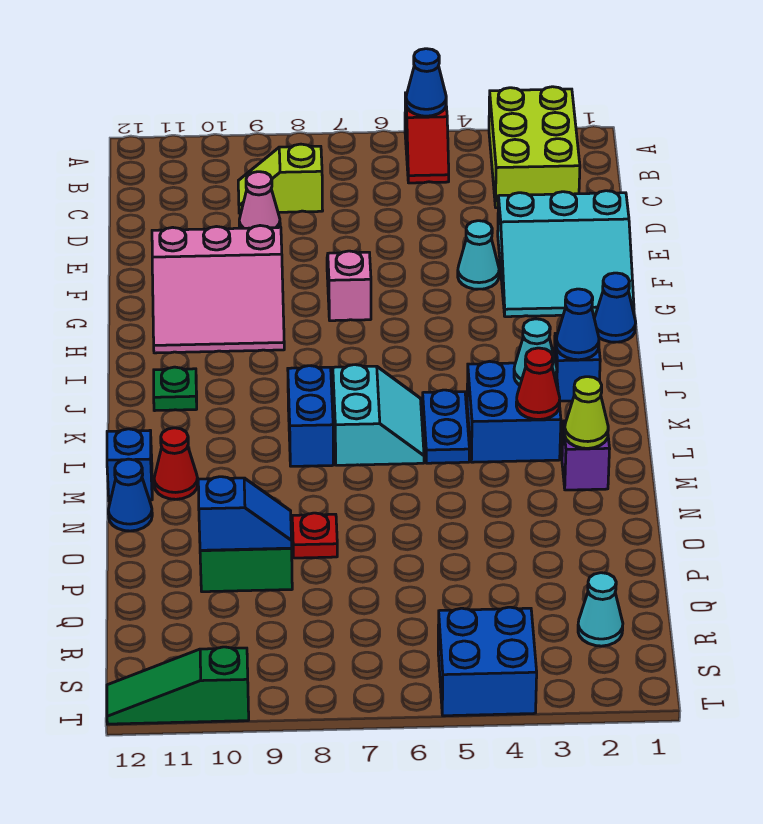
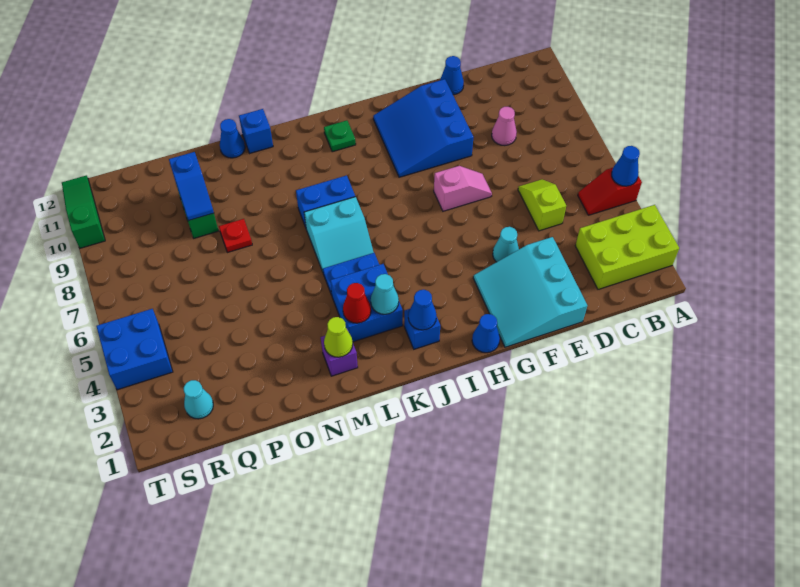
lime 1x2 slope [238,144,323,213] -> lime 1x2 slope moved to [518,179,566,231]
none -> blue 1x1 cone [440,56,464,95]
pink 3x3 slope [152,226,284,353] -> blue 3x3 slope [373,79,473,177]
red 1x1 cone [154,428,198,499] -> none

